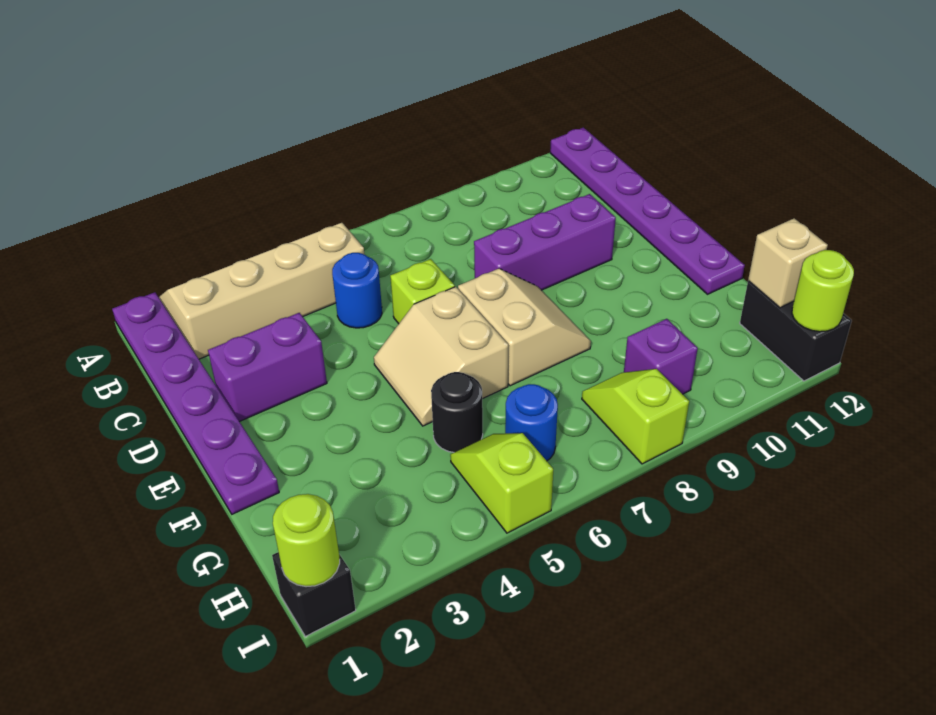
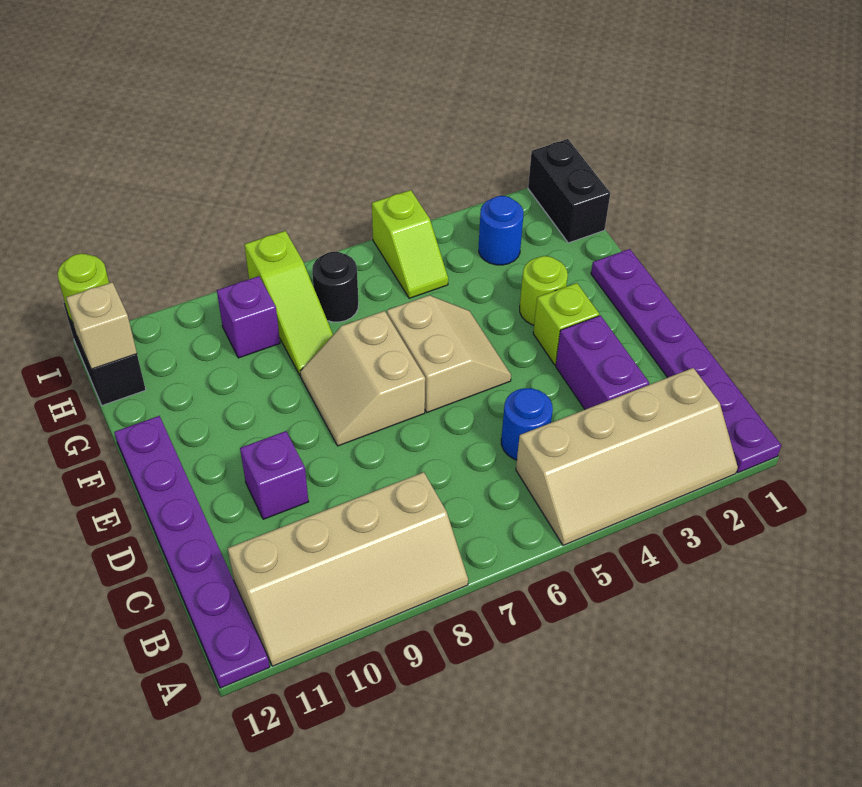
none -> tan 2x4 slope [228,472,468,666]
purple 1x2 brick [208,313,327,422] -> purple 1x2 brick turned to [556,316,649,409]
lime 1x1 brick [390,259,455,324] -> lime 1x1 brick moved to [533,283,599,365]
purple 1x3 brick [474,194,616,290] -> purple 1x1 brick [240,431,308,519]
black 1x1 round brick [431,372,483,452] -> black 1x1 round brick moved to [312,252,359,322]
blue 1x1 round brick [505,384,558,461] -> blue 1x1 round brick moved to [479,196,523,265]
lime 1x2 slope [582,369,689,464] -> lime 1x3 slope [244,231,333,376]
black 1x1 brick [272,552,356,636] -> black 1x2 brick [528,139,610,243]
lime 1x1 round brick [273,494,340,587] -> lime 1x1 round brick moved to [520,256,568,325]

